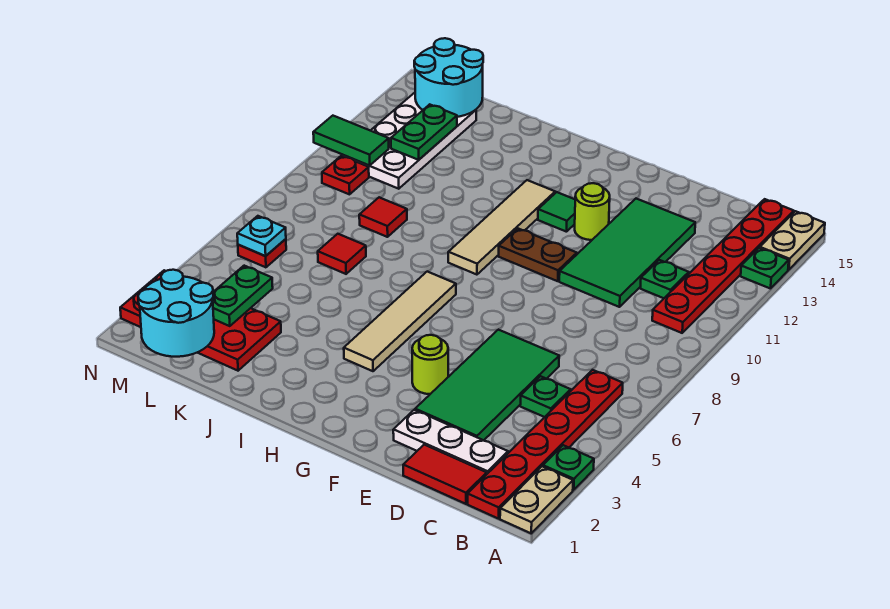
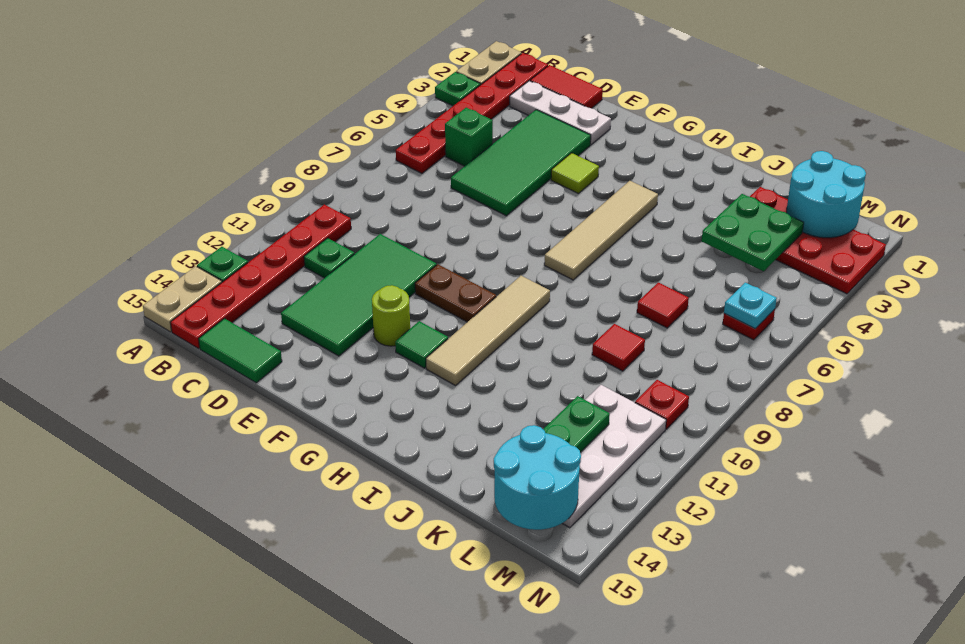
green 1x1 plate [520,376,571,417] -> green 1x1 brick [445,108,493,166]
lime 1x1 round brick [412,335,448,394] -> lime 1x1 tile [551,153,599,194]
green 1x2 plate [213,266,273,326] -> green 2x2 plate [701,194,804,271]
green 1x2 tile [313,116,389,166] -> green 1x2 tile moved to [199,319,282,383]

